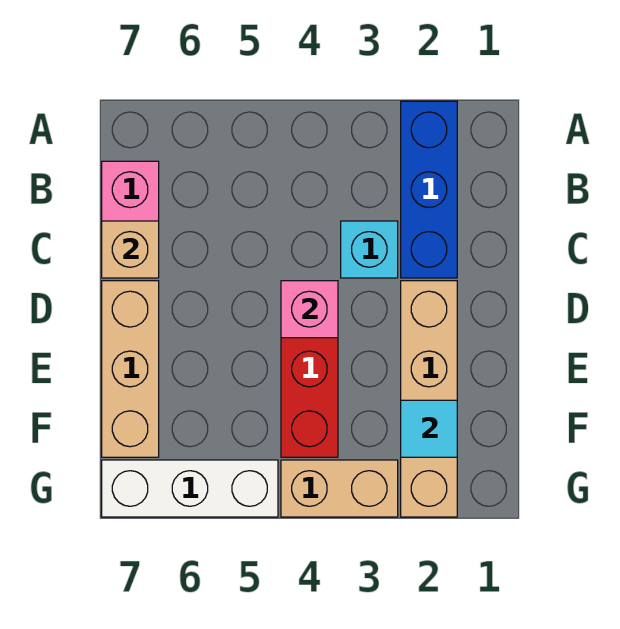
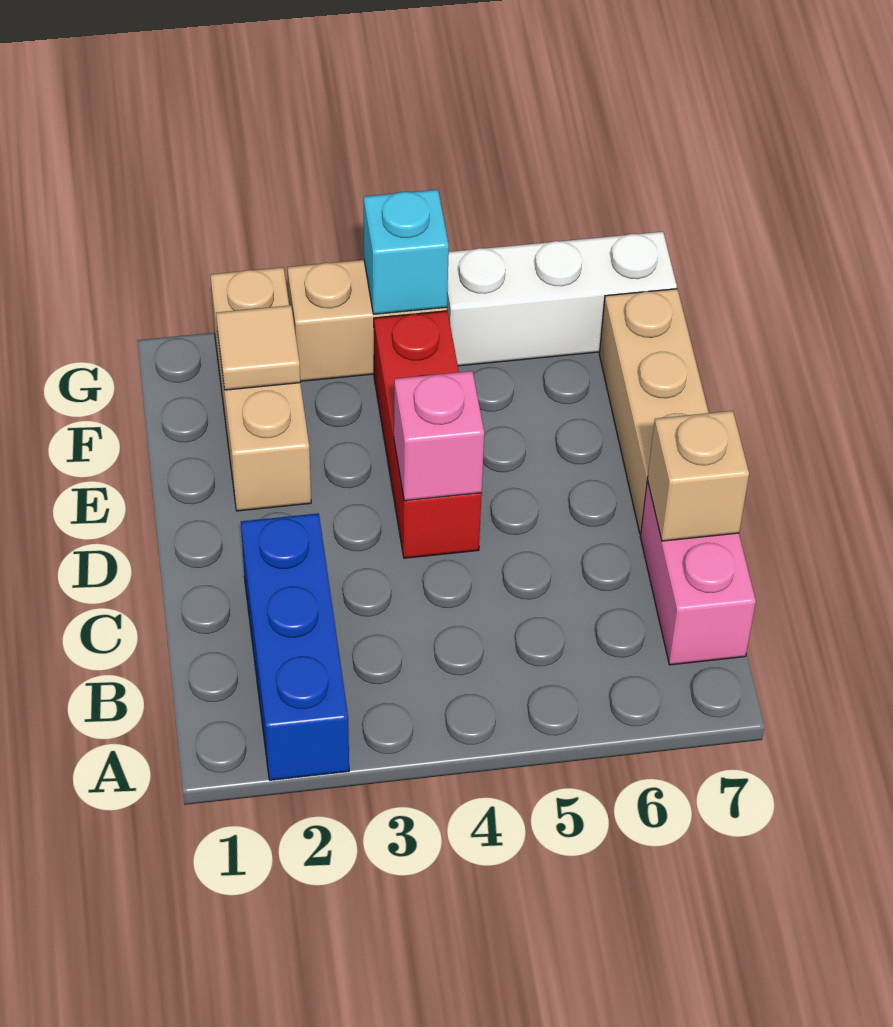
cyan 1x1 brick [341,221,398,278] -> cyan 1x1 brick moved to [364,190,449,314]
tan 1x4 brick [401,281,457,517] -> tan 1x3 brick [210,267,311,511]
cyan 1x1 tile [401,400,457,457] -> tan 1x1 tile [216,305,300,390]

